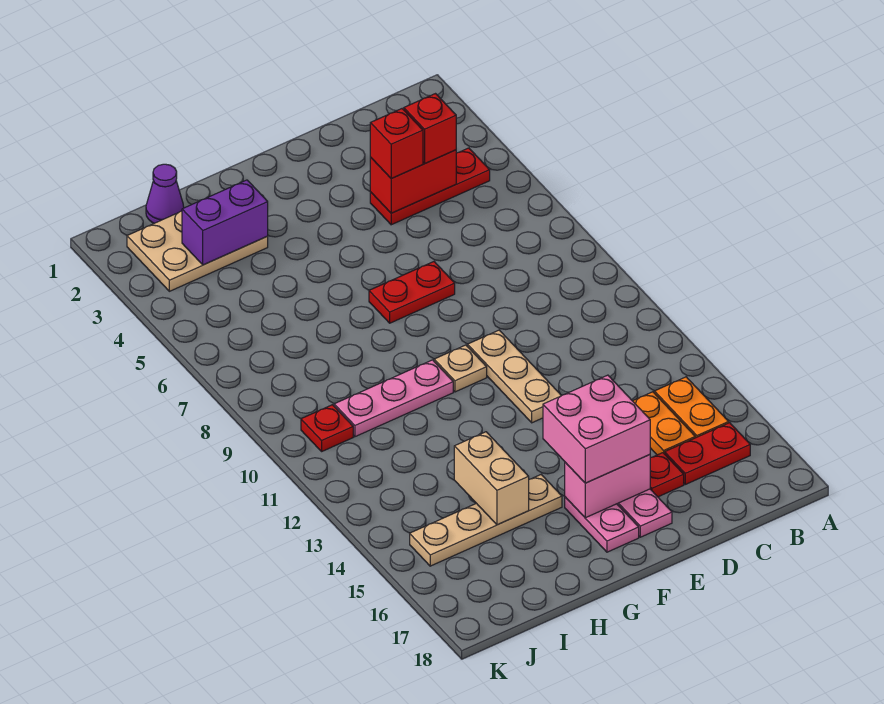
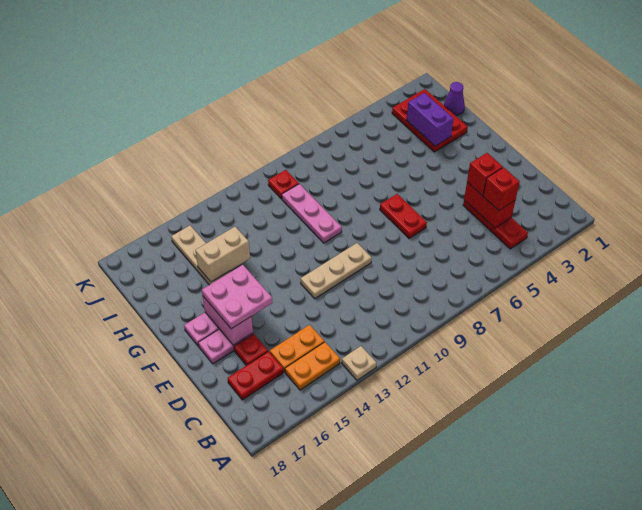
red 1x2 plate [665,423,750,484] -> red 1x2 plate turned to [228,351,283,400]
pink 2x2 brick [543,375,650,483] -> pink 2x2 plate [202,265,273,329]
tan 1x1 plate [434,345,487,392] -> tan 1x1 plate moved to [342,346,376,380]
tan 2x3 plate [127,211,268,291] -> red 2x3 plate [392,89,468,152]

